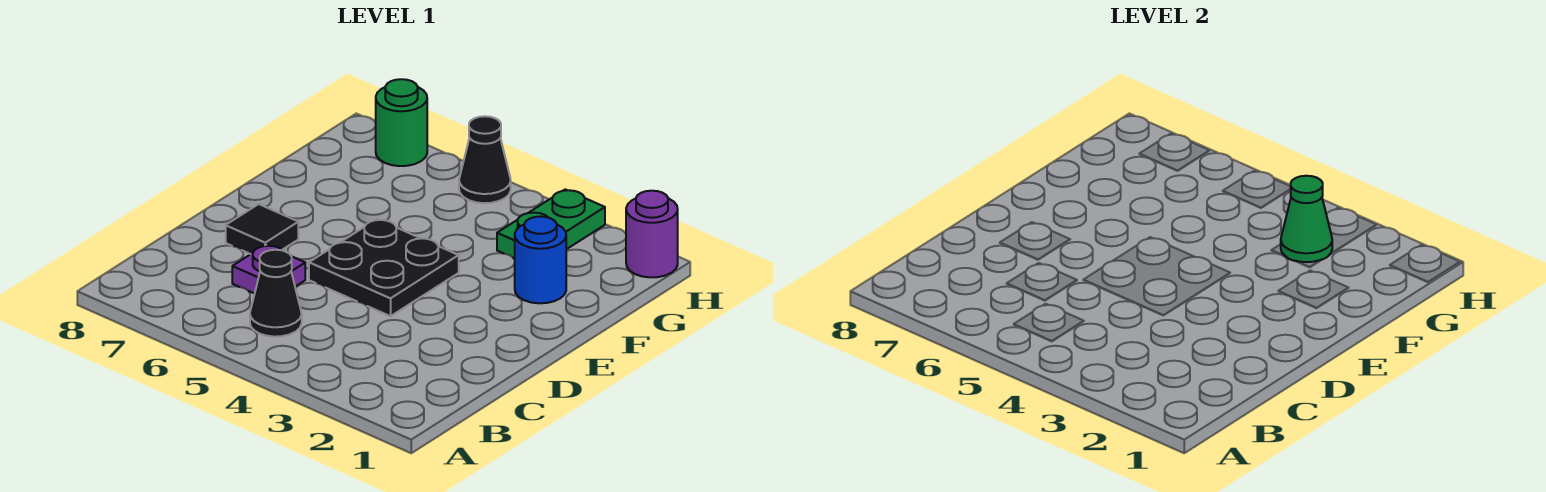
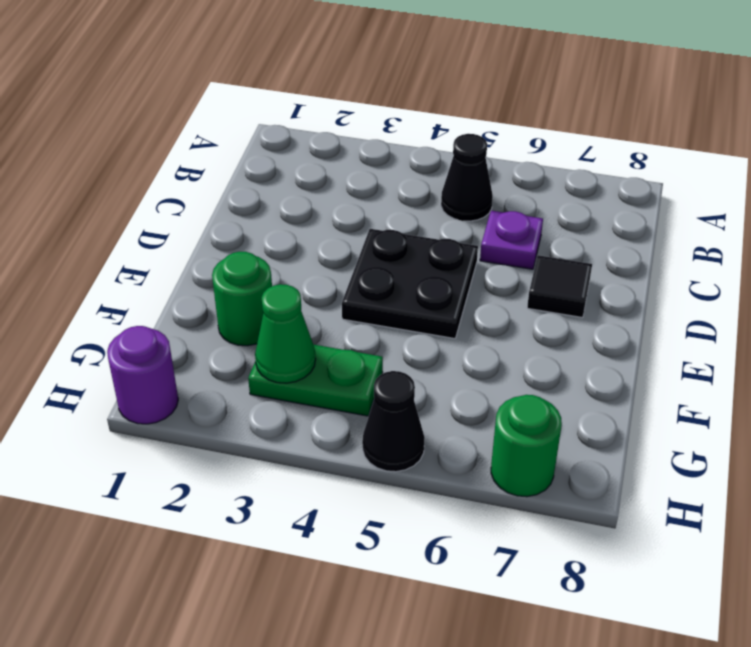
blue 1x1 round brick [515,217,566,303] -> green 1x1 round brick [212,252,272,346]
green 1x2 plate [497,189,605,258] -> green 1x2 plate turned to [248,344,383,416]

